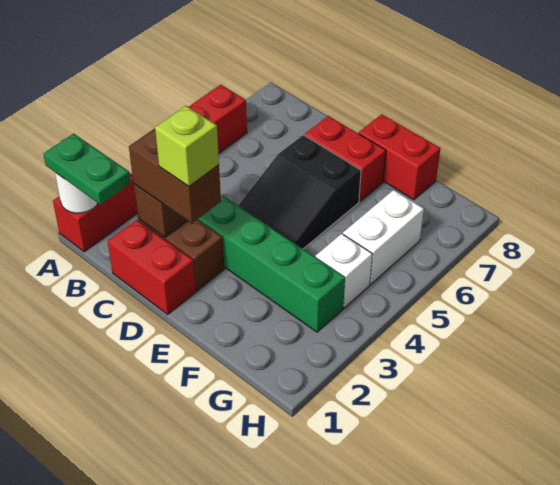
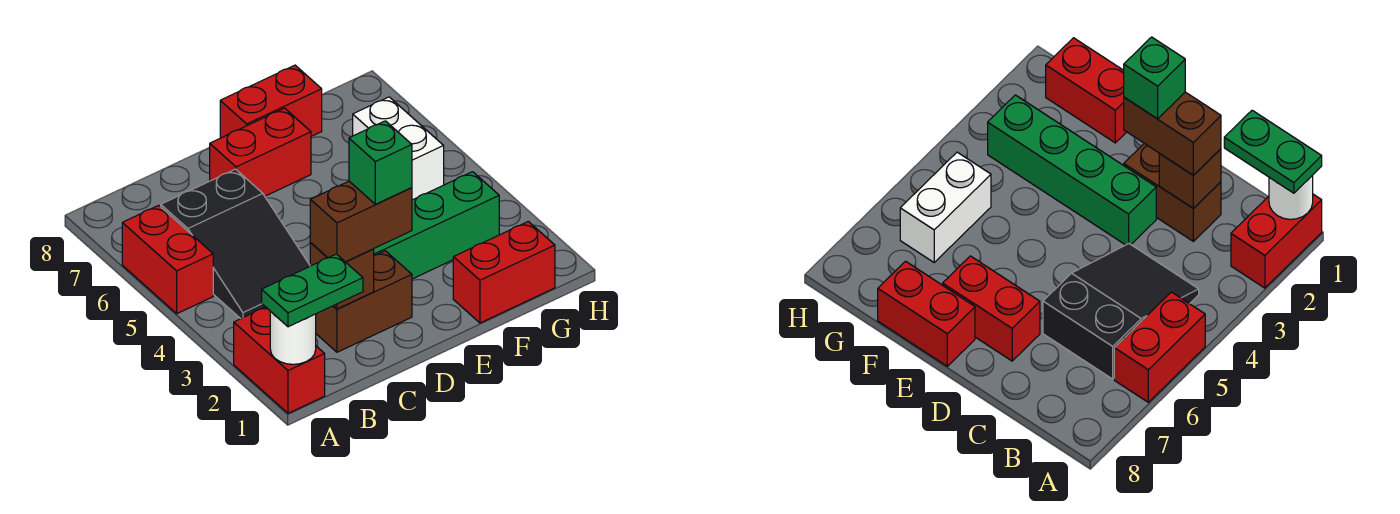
red 1x2 brick [108,220,196,314] -> red 1x2 brick moved to [453,221,555,323]
lime 1x1 brick [155,106,219,186] -> green 1x1 brick [349,121,412,204]
black 2x3 slope [238,135,361,249] -> black 2x3 slope moved to [161,169,310,319]
white 1x1 brick [316,234,372,308] -> none

